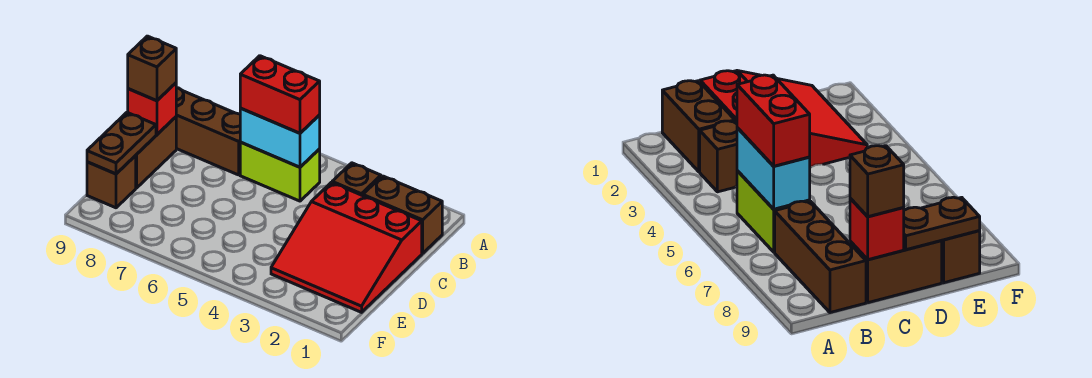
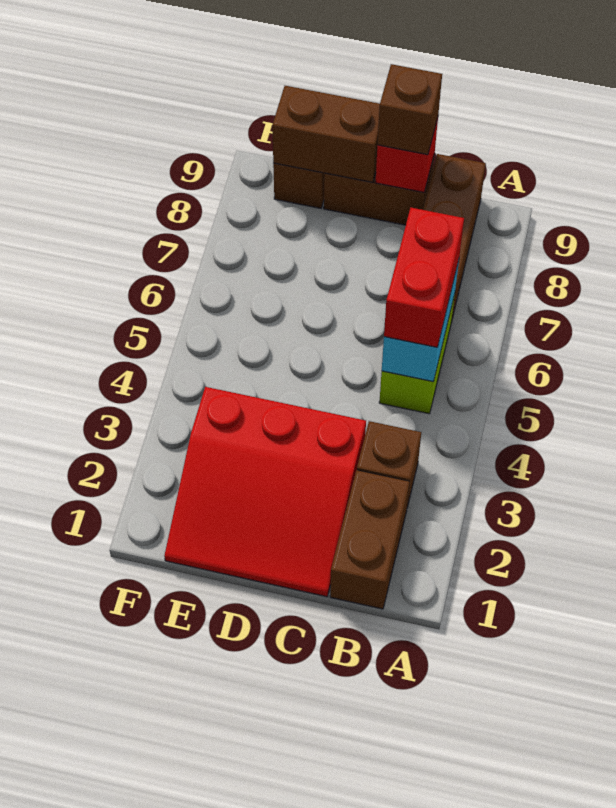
red 3x3 slope [271,182,422,312] -> red 3x3 slope turned to [164,387,366,597]
brown 1x2 plate [87,112,156,174] -> brown 1x2 brick [272,86,380,182]

